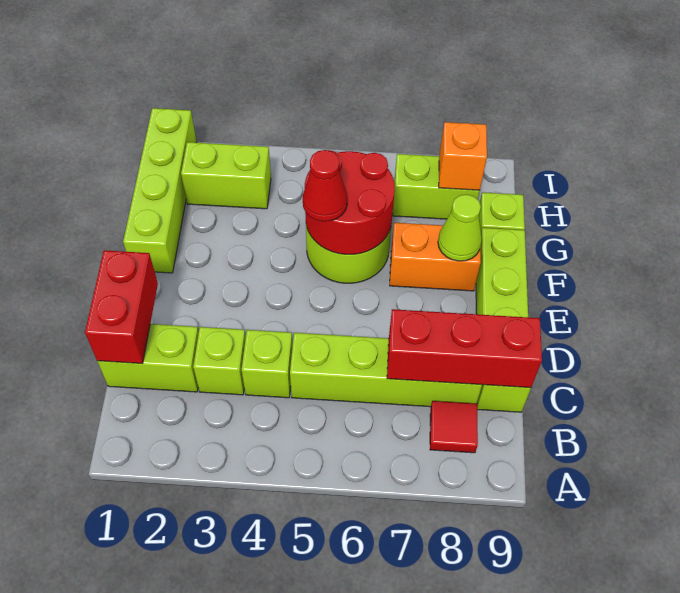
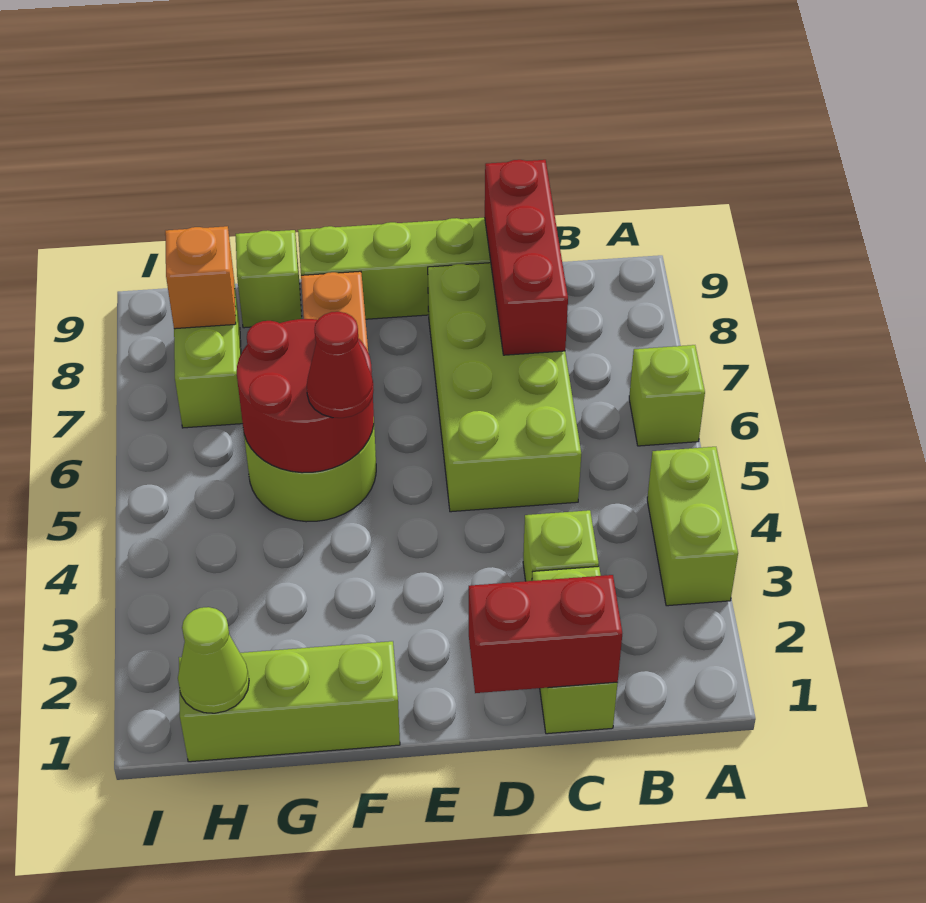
red 1x1 tile [430,401,478,453] -> none
lime 1x1 brick [242,330,293,398] -> lime 1x1 brick moved to [629,345,705,446]
lime 1x4 brick [290,333,482,407] -> lime 2x4 brick [428,263,581,512]
lime 1x4 brick [123,108,197,273] -> lime 1x3 brick [179,641,400,762]
lime 1x1 cone [438,194,482,261] -> lime 1x1 cone moved to [178,607,249,713]
lime 1x2 brick [181,142,271,209] -> lime 1x2 brick moved to [647,447,738,606]

